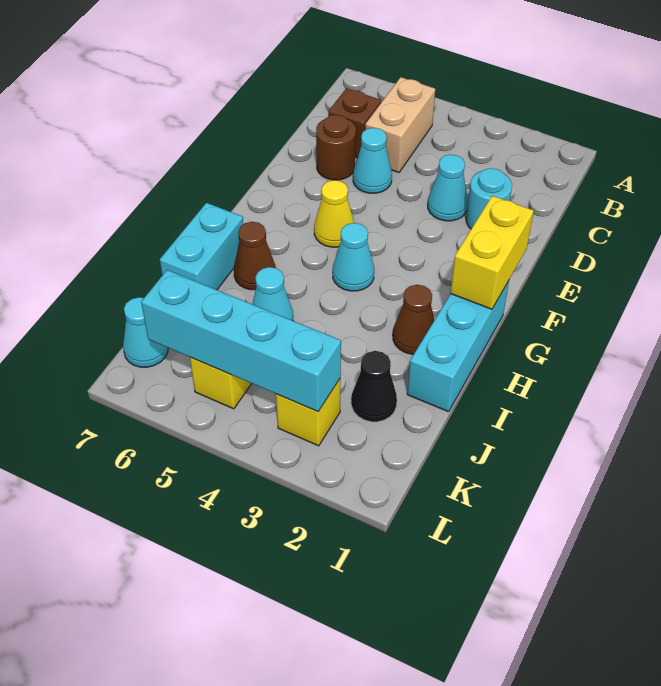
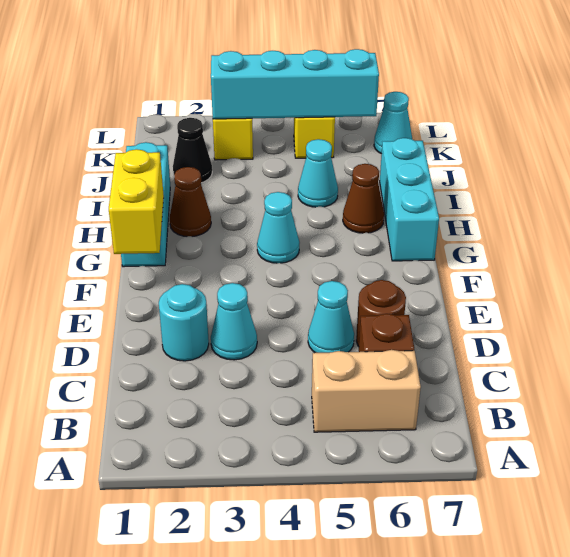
tan 1x2 brick [365,77,435,173] -> tan 1x2 brick turned to [312,350,421,432]
yellow 1x1 cone [314,180,354,247] -> none
cyan 1x2 brick [160,203,243,290] -> cyan 1x3 brick [380,138,439,261]

